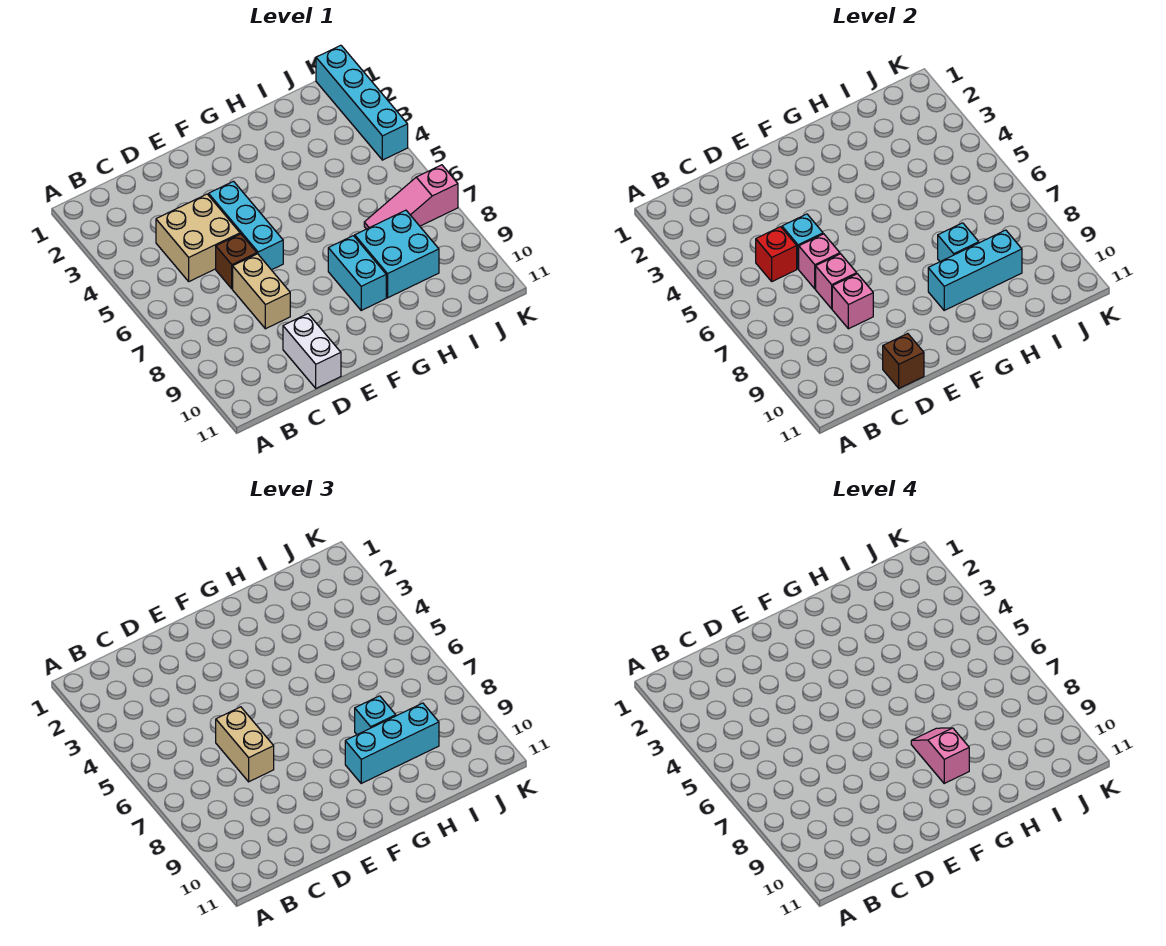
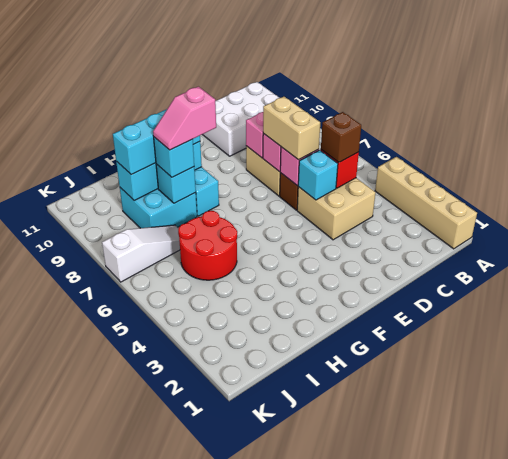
none -> tan 1x4 brick [375,157,477,249]
white 1x2 brick [283,314,341,388] -> white 2x3 brick [202,82,279,156]
brown 1x1 brick [883,334,924,388] -> brown 1x1 brick moved to [321,112,361,162]
cyan 1x3 brick [209,181,283,270] -> none
pink 1x2 slope [911,728,969,783] -> pink 1x2 slope turned to [153,87,216,150]
none -> red 2x2 round brick [178,211,237,280]
pink 1x3 slope [364,165,458,229] -> white 1x3 slope [102,225,180,282]
cyan 1x4 brick [316,45,408,160] -> none

